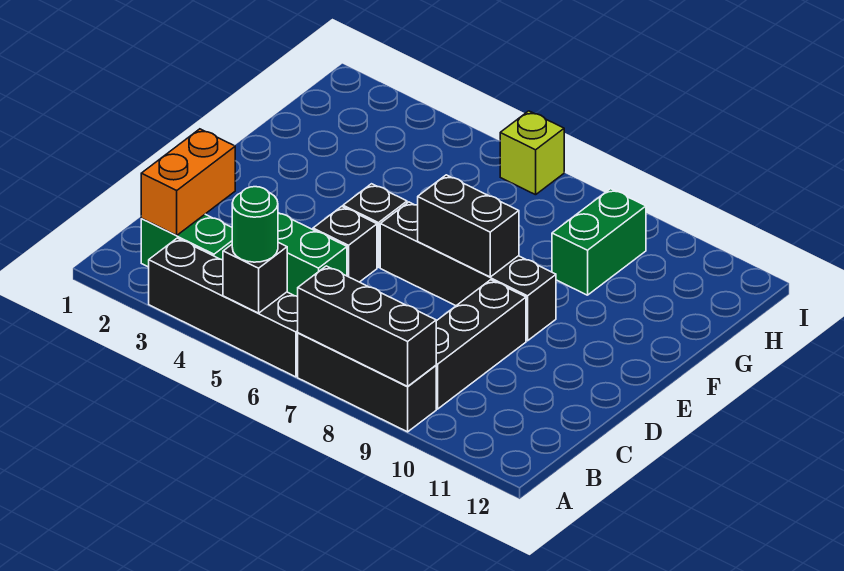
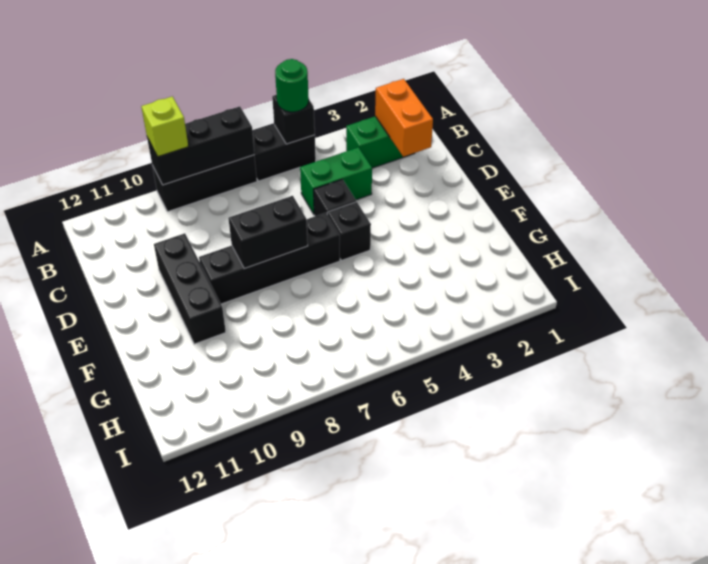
black 1x4 brick [149,238,298,377] -> black 1x2 brick [253,125,316,181]
black 1x3 brick [436,280,526,409] -> black 1x3 brick moved to [154,233,226,344]
green 1x2 brick [552,189,646,295] -> none
lime 1x1 brick [500,111,564,195] -> lime 1x1 brick moved to [141,96,188,157]

